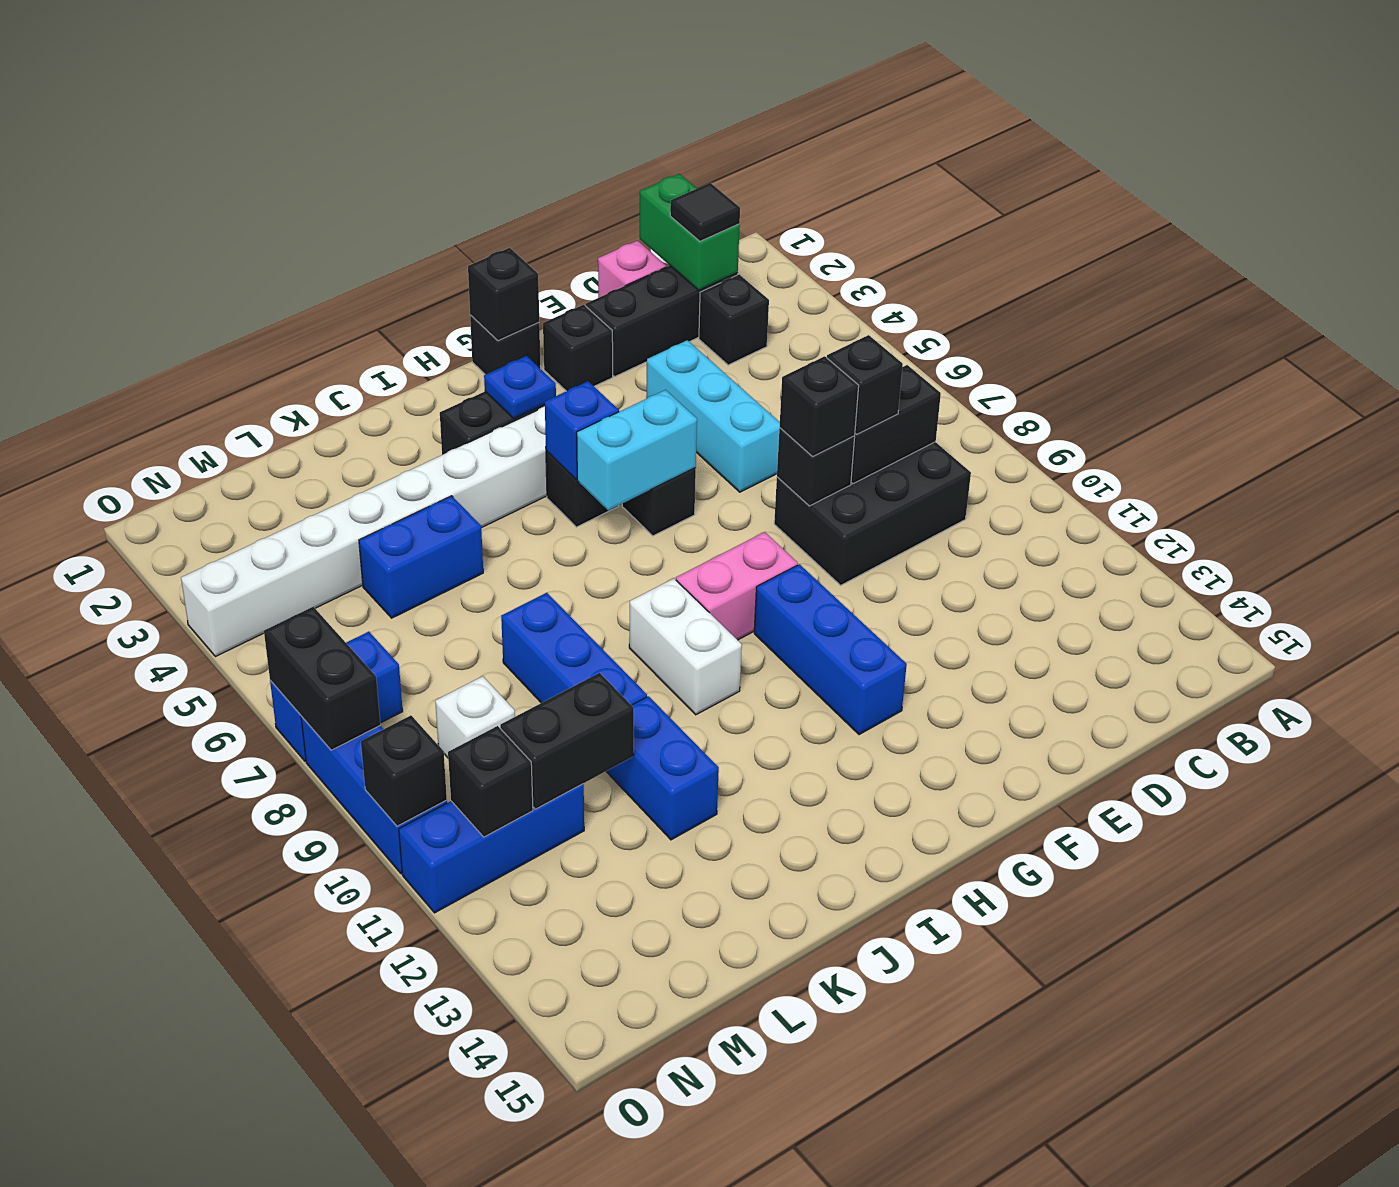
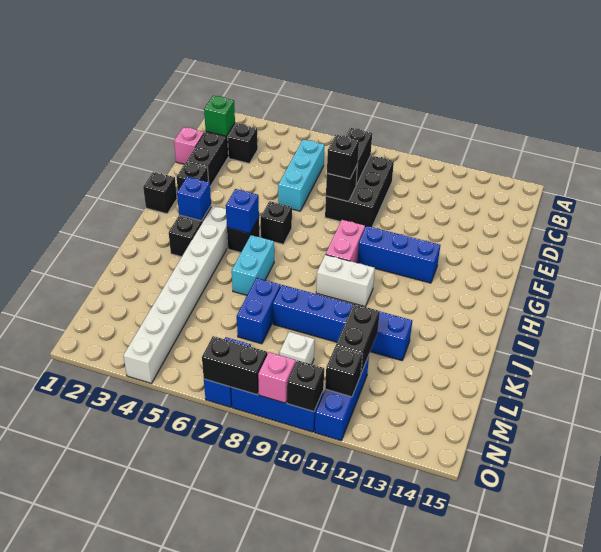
green 1x2 brick [640,174,740,290] -> green 1x1 brick [204,96,235,136]
black 1x1 tile [670,183,740,241] -> none
black 1x1 brick [827,335,903,434] -> none
cyan 1x3 brick [646,340,780,492] -> cyan 1x3 brick turned to [278,139,325,211]
black 1x1 brick [468,248,539,341] -> none
cyan 1x2 brick [577,390,697,510] -> cyan 1x2 brick moved to [232,235,274,295]
blue 1x1 plate [484,356,556,419] -> blue 1x1 brick [177,177,211,221]
blue 1x2 brick [359,496,483,618] -> blue 1x2 brick moved to [237,278,281,344]
none -> pink 1x1 brick [258,352,296,403]

